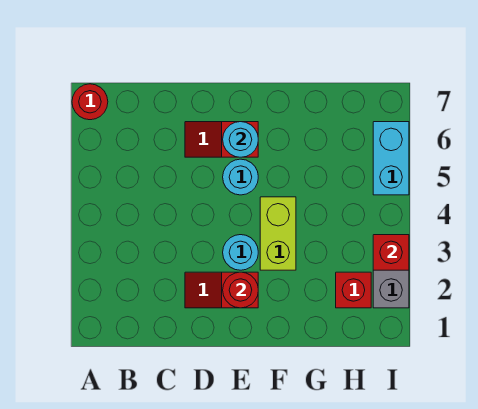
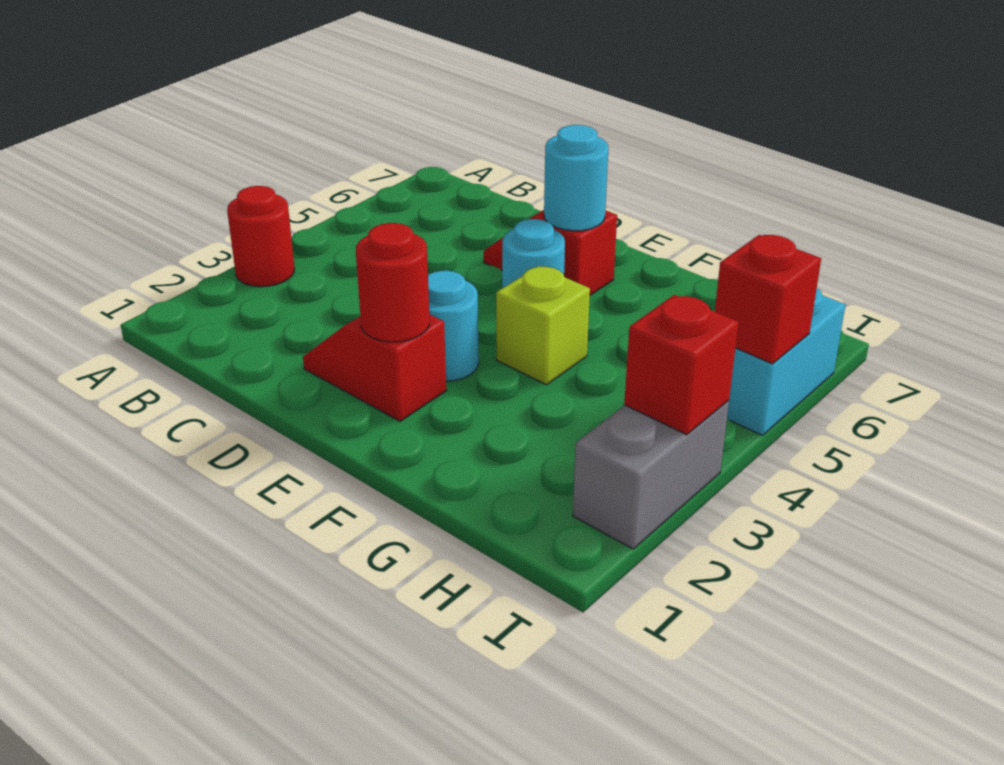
red 1x1 round brick [72,84,108,120] -> red 1x1 round brick moved to [227,186,294,287]
lime 1x2 brick [260,197,296,270] -> lime 1x1 brick [496,266,590,385]
red 1x1 brick [336,272,371,308] -> red 1x1 brick moved to [715,235,821,364]

